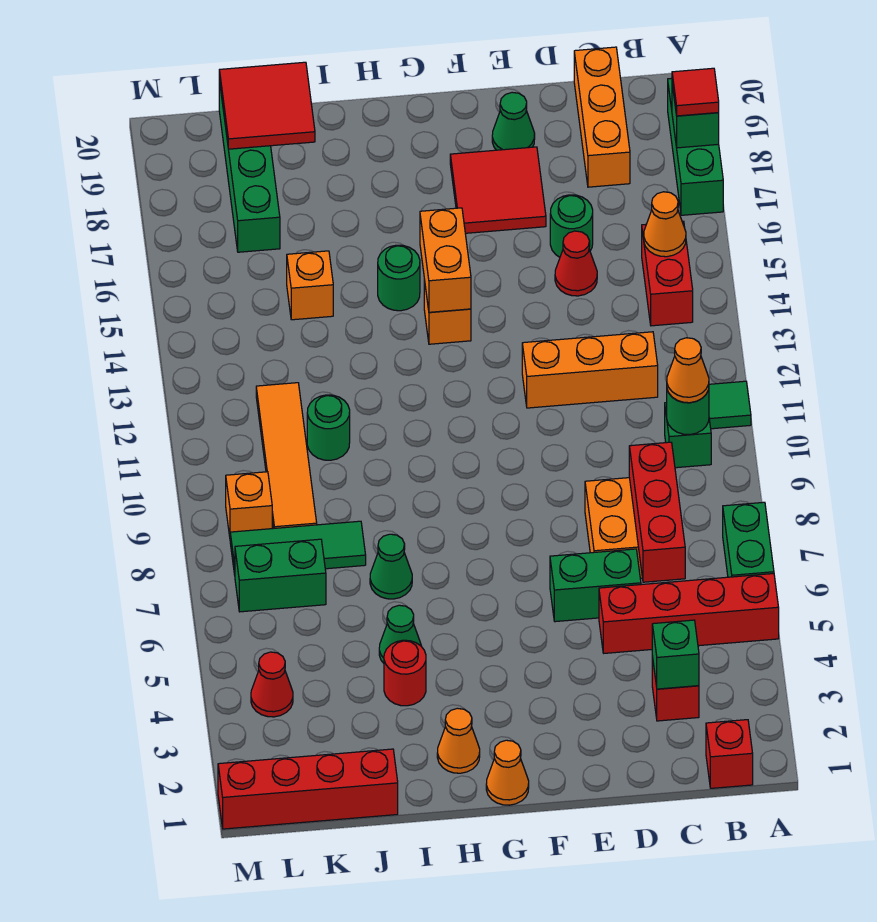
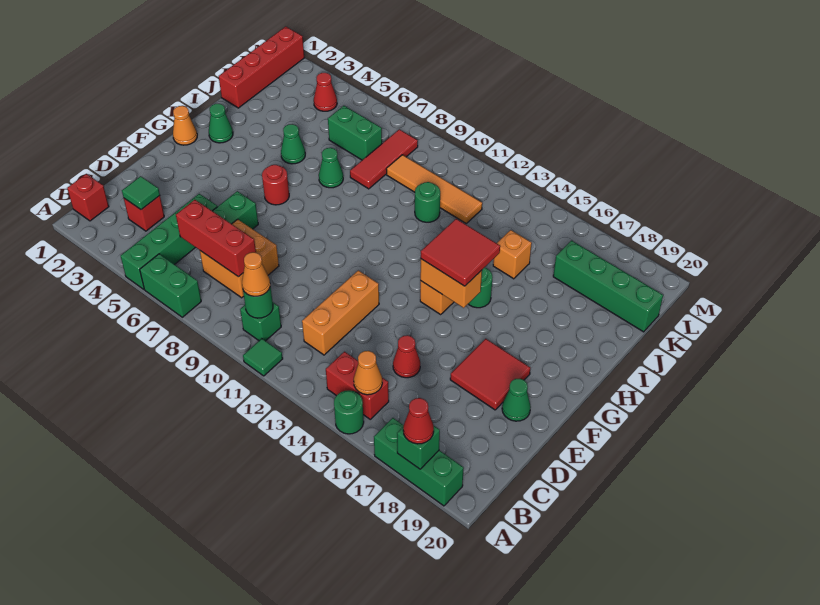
red 1x4 brick [599,574,779,653] -> green 1x4 brick [121,194,217,289]
red 1x1 tile [672,68,719,116] -> red 1x1 cone [403,398,434,444]
green 1x1 brick [652,620,699,689] -> green 1x1 tile [122,176,160,210]
orange 1x3 brick [574,47,630,187] -> none
green 1x1 round brick [550,195,593,257] -> green 1x1 round brick moved to [334,390,364,434]
orange 1x1 cone [437,708,480,773] -> green 1x1 cone [209,104,233,143]
red 1x1 round brick [384,640,426,706] -> red 1x1 round brick moved to [262,165,289,205]
green 1x3 tile [230,521,366,575] -> red 1x3 tile [350,129,418,189]
red 2x2 tile [219,62,315,149] -> red 2x2 tile moved to [421,219,500,286]
green 1x2 brick [235,539,326,612] -> green 1x2 brick turned to [328,106,382,160]
orange 1x1 brick [226,472,272,536] -> none

